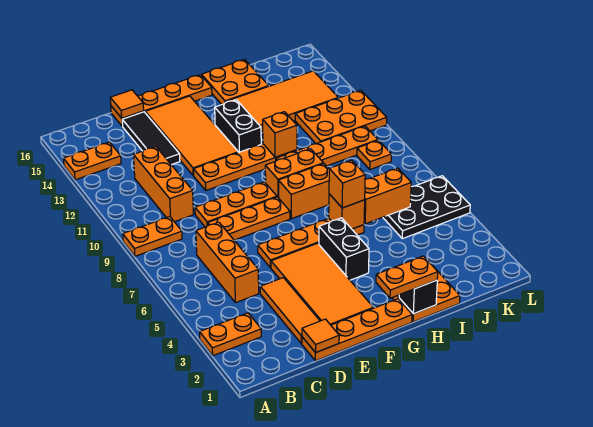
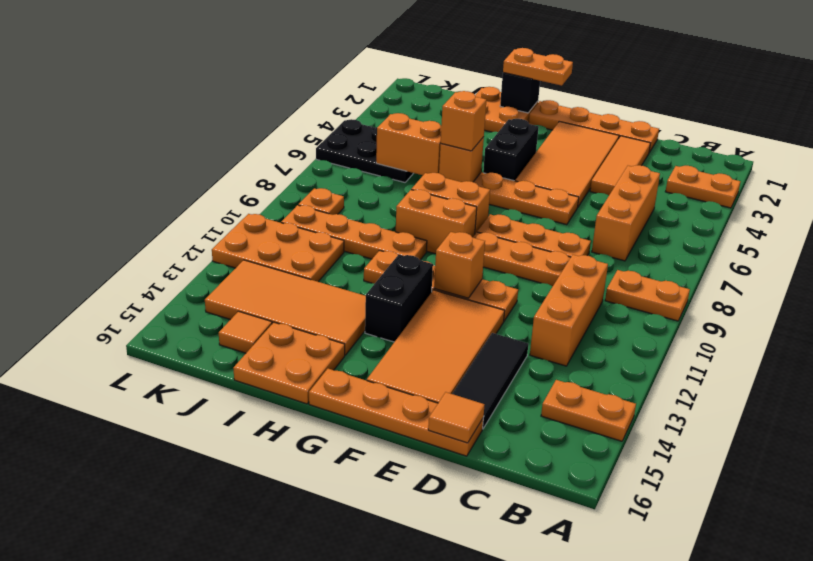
orange 1x1 tile [302,319,339,353] -> orange 1x1 tile moved to [219,311,272,353]
orange 1x1 brick [263,112,297,157] -> orange 1x1 brick moved to [434,232,485,298]

